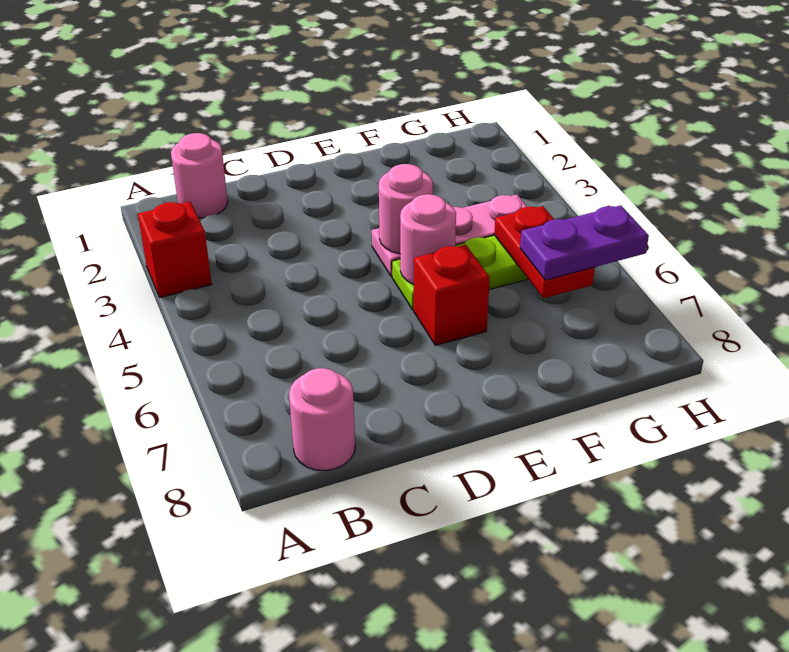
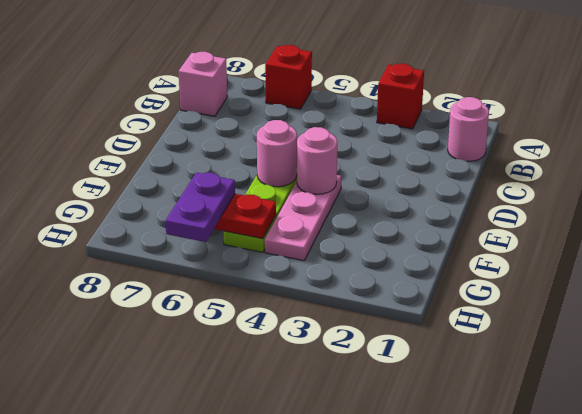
pink 1x1 round brick [289,368,355,471] -> pink 1x1 brick [178,52,227,116]
red 1x1 brick [414,245,490,345] -> red 1x1 brick moved to [265,45,312,109]

